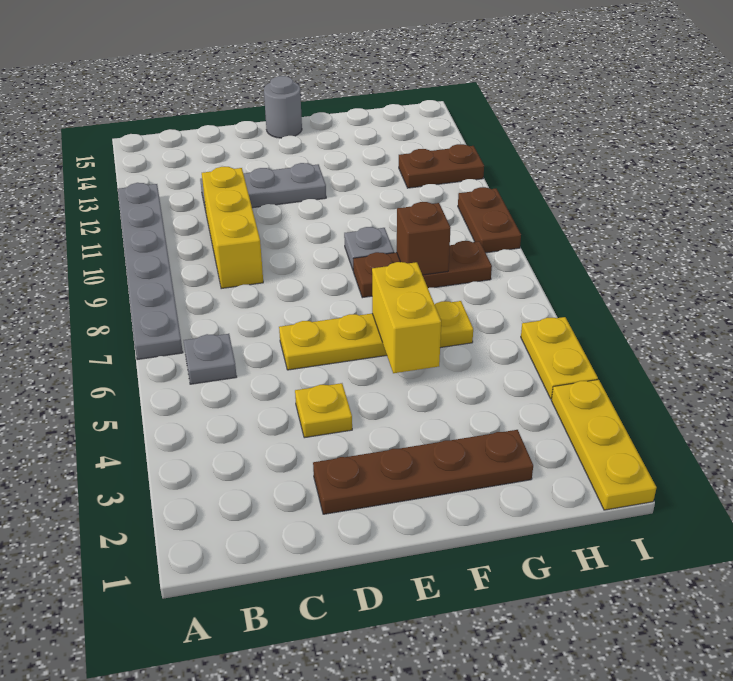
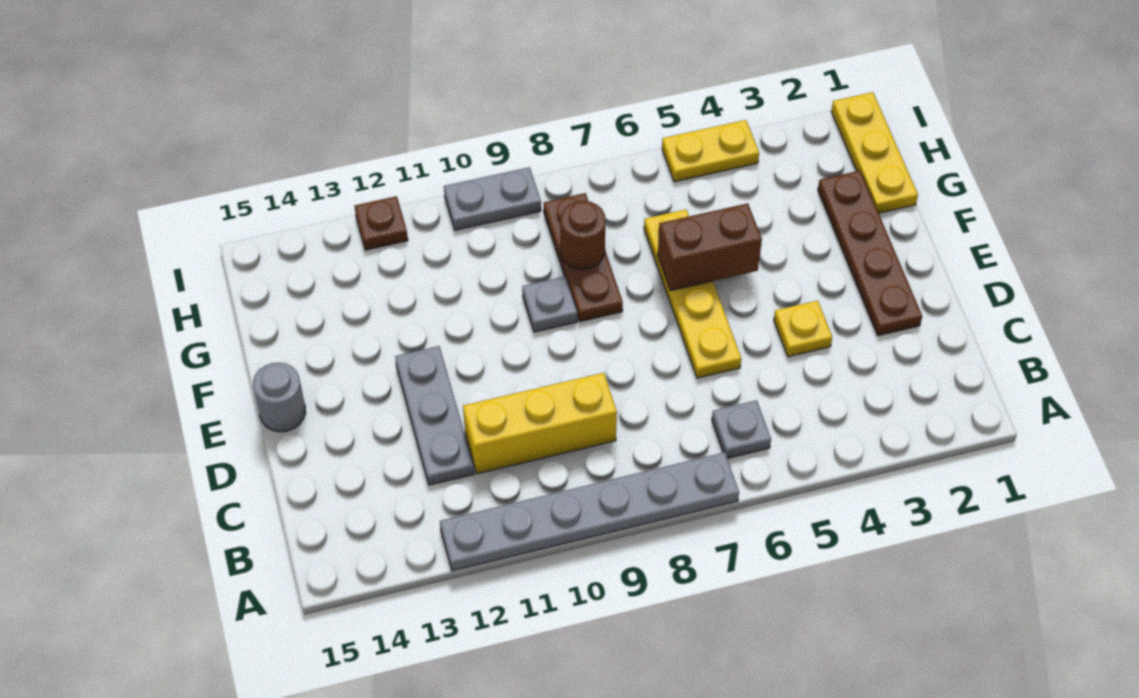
yellow 1x2 brick [372,262,441,373] -> brown 1x2 brick [658,203,762,291]
brown 1x1 brick [397,202,451,275] -> brown 1x1 round brick [560,201,606,269]
brown 1x2 plate [399,144,484,188] -> brown 1x1 plate [355,196,408,250]
yellow 1x3 plate [551,380,656,510] -> yellow 1x3 plate turned to [831,92,918,213]
brown 1x2 plate [458,187,521,253] -> grey 1x2 plate [444,167,541,230]

